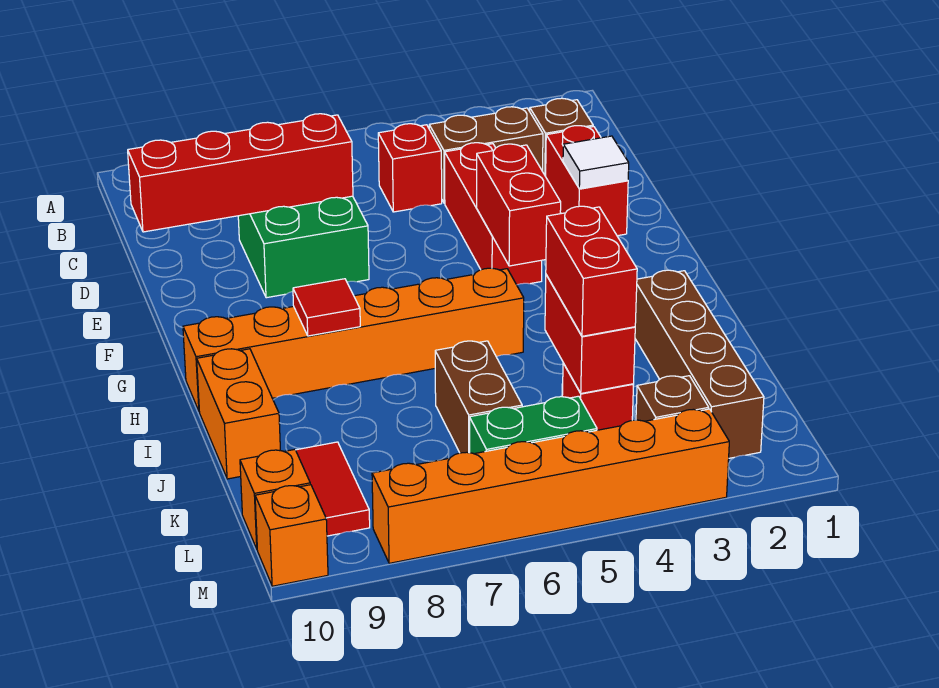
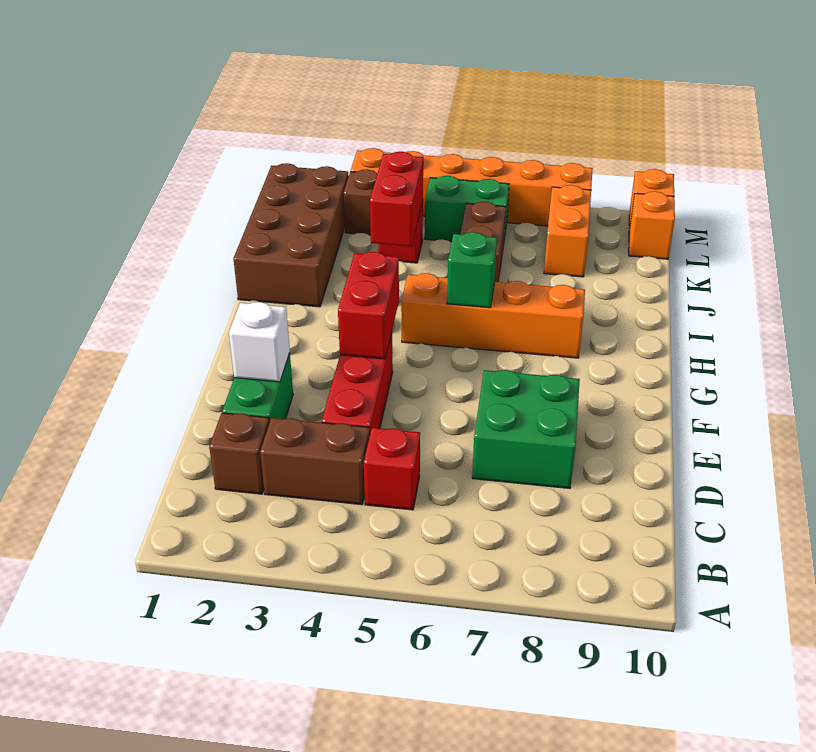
red 1x2 brick [546,126,628,236] -> green 1x2 brick [222,353,293,422]
red 1x4 brick [128,114,353,232] -> none
white 1x1 tile [563,136,629,189] -> white 1x1 brick [229,302,290,382]
orange 1x6 brick [183,268,524,411] -> orange 1x4 brick [401,273,585,358]
none -> green 1x1 brick [447,232,497,308]
red 1x1 tile [293,279,360,336] -> none
brown 1x4 brick [635,270,764,458] -> brown 2x4 brick [233,163,349,307]
orange 1x2 brick [197,349,280,479] -> orange 1x2 brick moved to [544,185,591,277]
red 1x2 brick [546,206,637,336] -> none
red 1x2 tile [296,442,370,536] -> none

